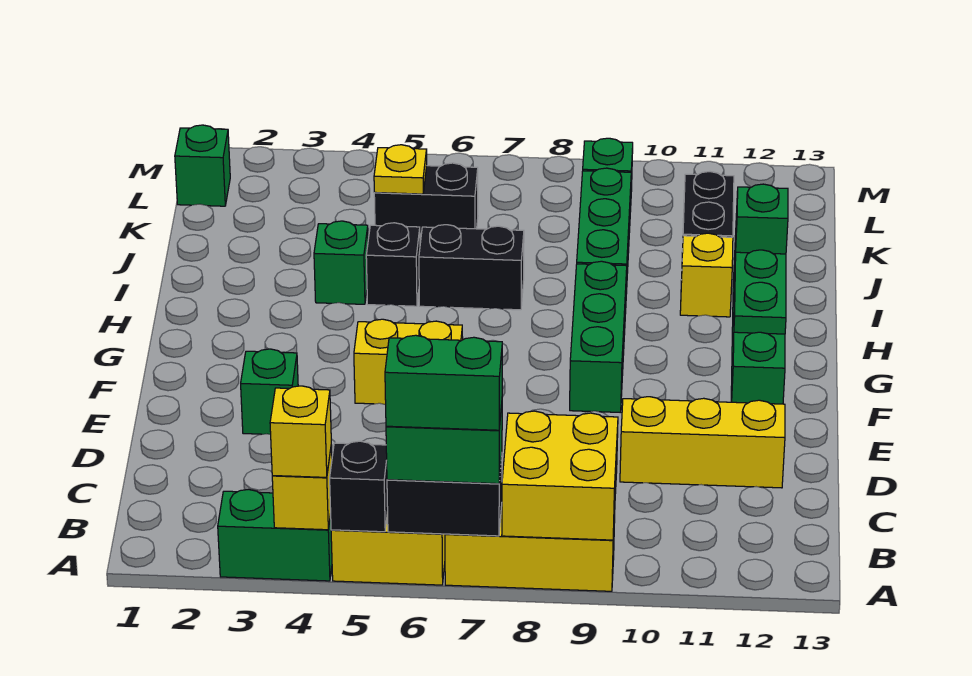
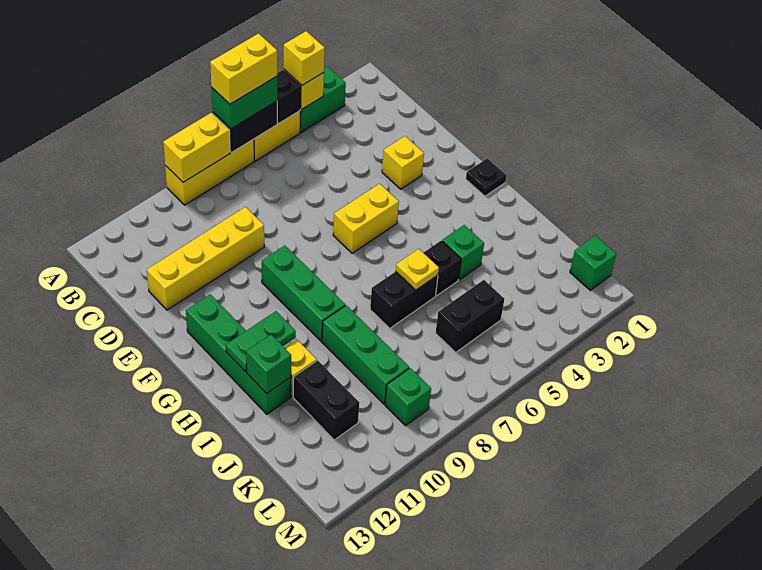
green 1x2 brick [385,335,502,430] -> yellow 1x2 brick [210,34,277,104]
yellow 2x2 brick [502,411,618,540] -> yellow 1x2 brick [163,113,230,182]
yellow 1x3 brick [620,397,785,488] -> yellow 1x4 brick [147,207,264,310]
green 1x1 brick [241,349,298,435] -> yellow 1x1 brick [382,136,424,189]
none -> black 1x1 plate [466,158,507,196]
green 1x2 plate [734,250,786,334] -> green 1x2 plate turned to [226,311,296,372]
yellow 1x1 plate [374,145,427,194] -> yellow 1x1 plate moved to [396,249,439,290]

